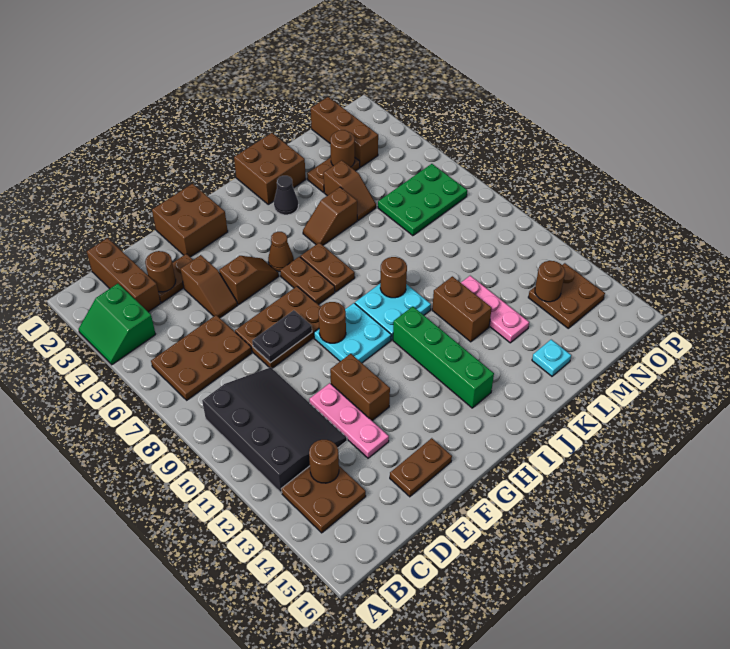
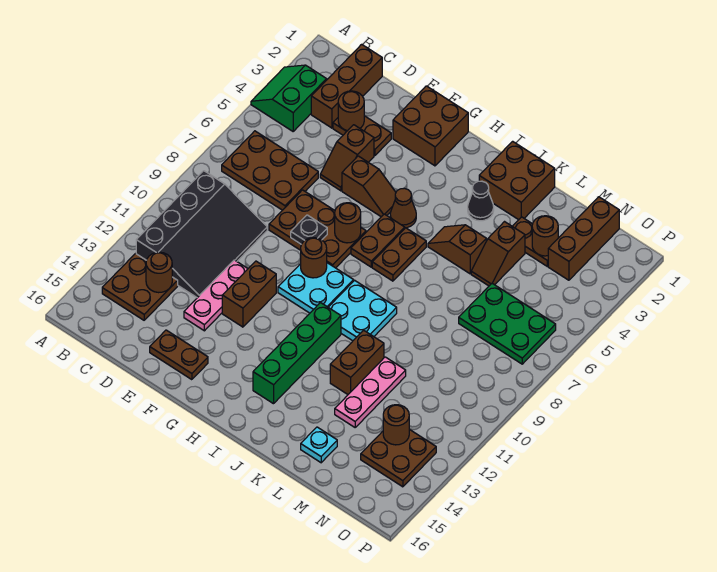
black 1x2 plate [252,310,312,363] -> black 1x1 plate [291,215,327,244]
brown 1x1 round brick [380,257,407,298] -> brown 1x1 round brick moved to [335,203,361,243]

